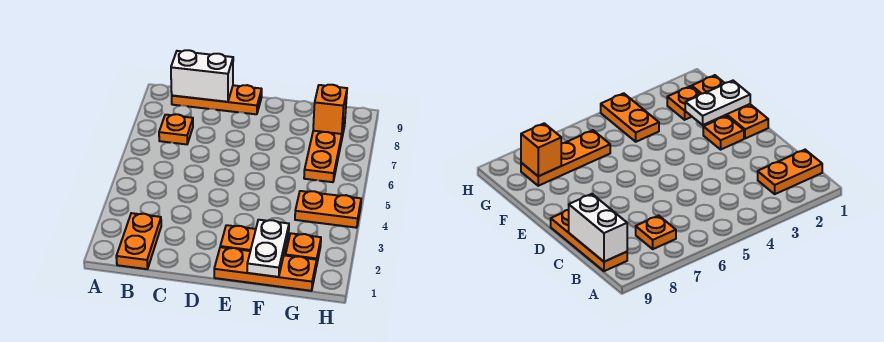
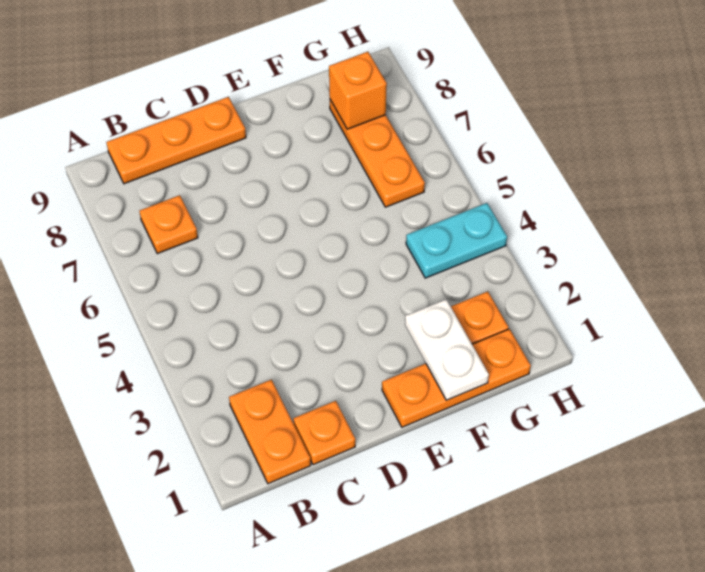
white 1x2 brick [171,50,233,102] -> none
orange 1x1 plate [220,225,256,251] -> orange 1x1 plate moved to [293,401,355,465]
orange 1x2 plate [295,191,361,228] -> cyan 1x2 plate [406,203,507,278]

